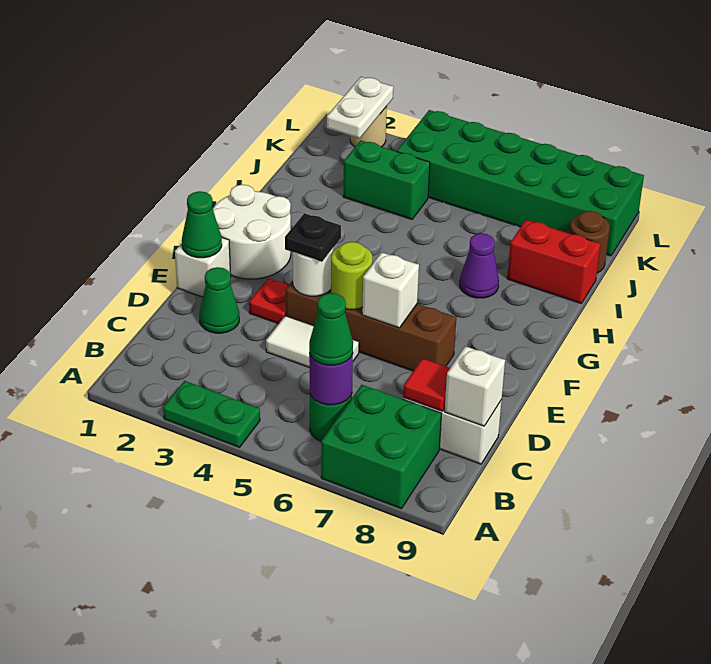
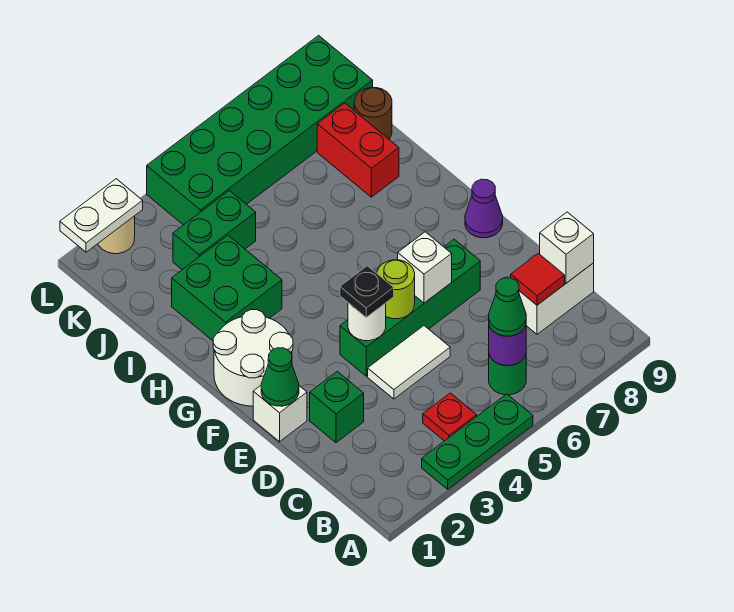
green 1x2 plate [163,381,260,447] -> green 1x3 plate [422,394,533,489]
green 2x2 brick [321,385,442,509] -> green 2x2 brick moved to [172,235,282,341]
green 1x1 cone [199,267,239,333] -> green 1x1 brick [310,372,364,443]
red 1x1 plate [249,278,289,324] -> red 1x1 plate moved to [423,393,477,441]
brown 1x4 brick [286,281,456,371] -> green 1x4 brick [340,239,480,376]
purple 1x1 cone [460,233,499,298] -> purple 1x1 cone moved to [465,179,503,238]
red 1x2 brick [507,220,600,303] -> red 1x2 brick turned to [317,103,399,197]
white 1x2 plate [327,77,393,138] -> white 1x2 plate turned to [60,179,143,252]

